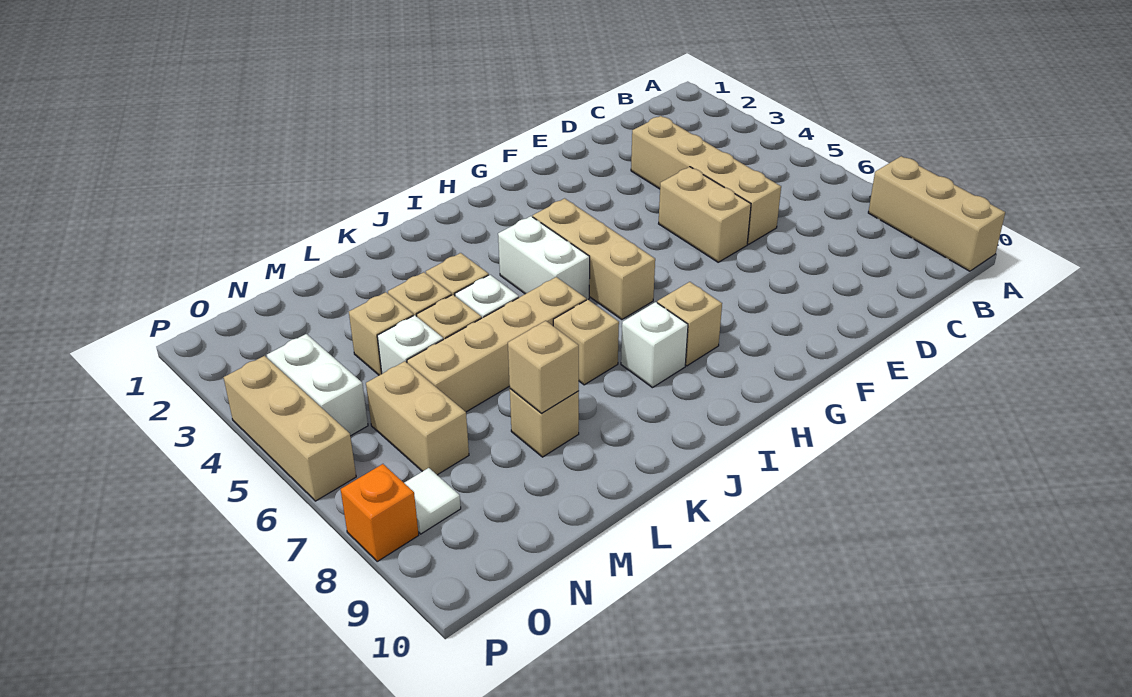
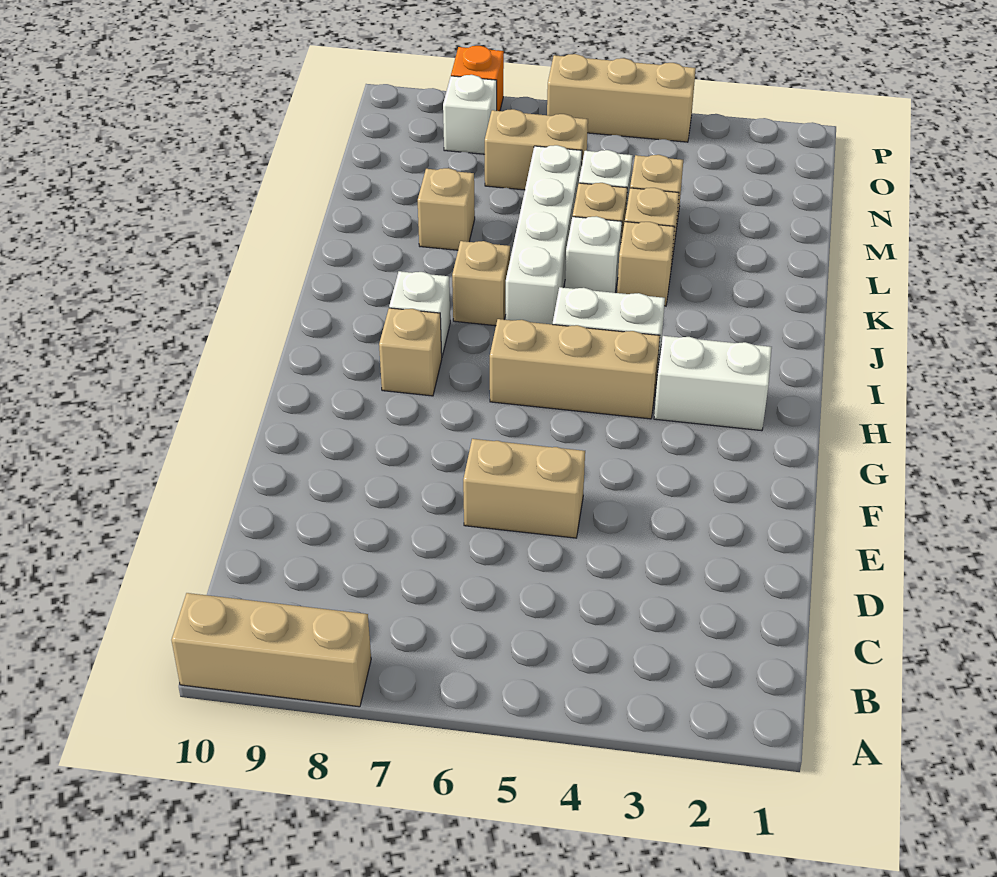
tan 1x4 brick [631,116,781,244] -> none
tan 1x4 brick [407,277,586,412] -> white 1x4 brick [506,145,582,324]
tan 1x1 brick [508,321,579,414] -> none
white 1x2 brick [267,334,368,436] -> white 1x2 brick moved to [654,336,772,431]
white 1x1 tile [404,468,461,534] -> white 1x1 brick [443,75,497,154]

